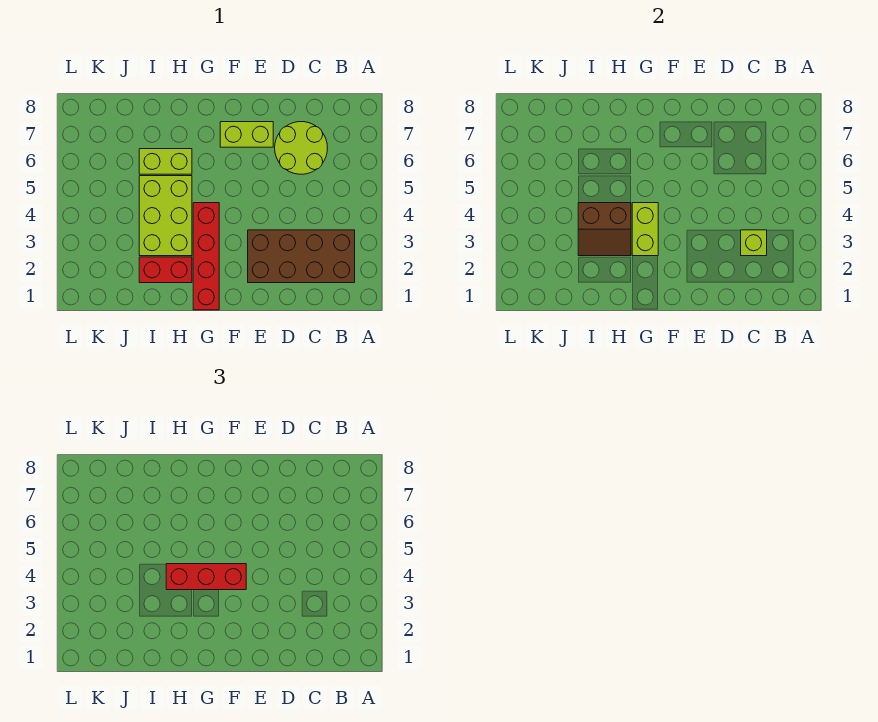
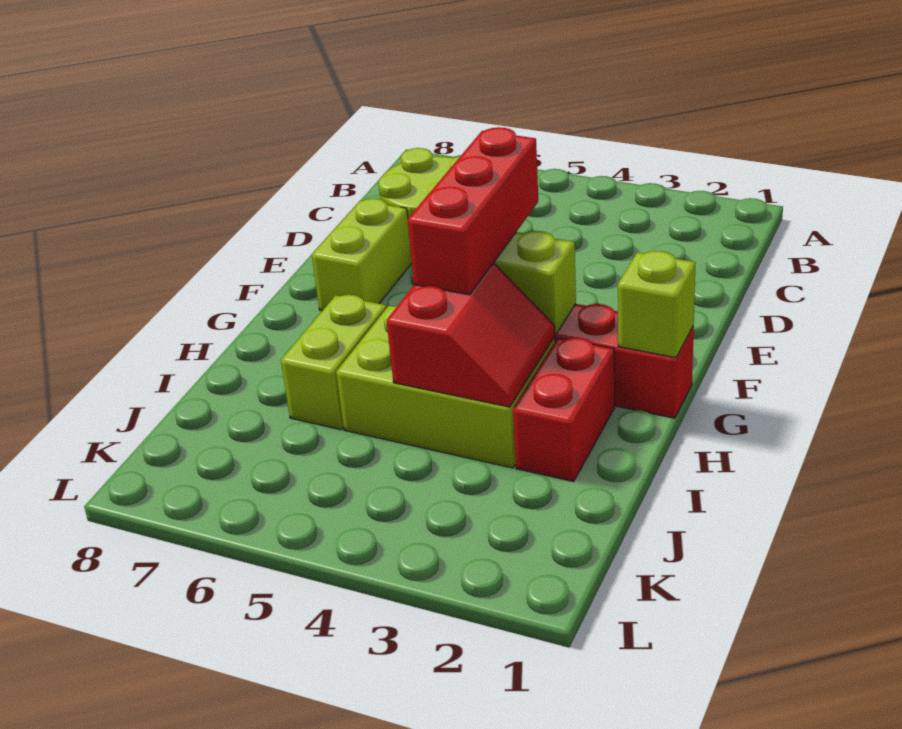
brown 2x4 brick [248,230,355,283] -> none
lime 1x1 brick [741,230,767,256] -> lime 1x1 brick moved to [618,251,696,358]
brown 2x2 slope [578,203,631,256] -> red 2x2 slope [387,264,555,407]

